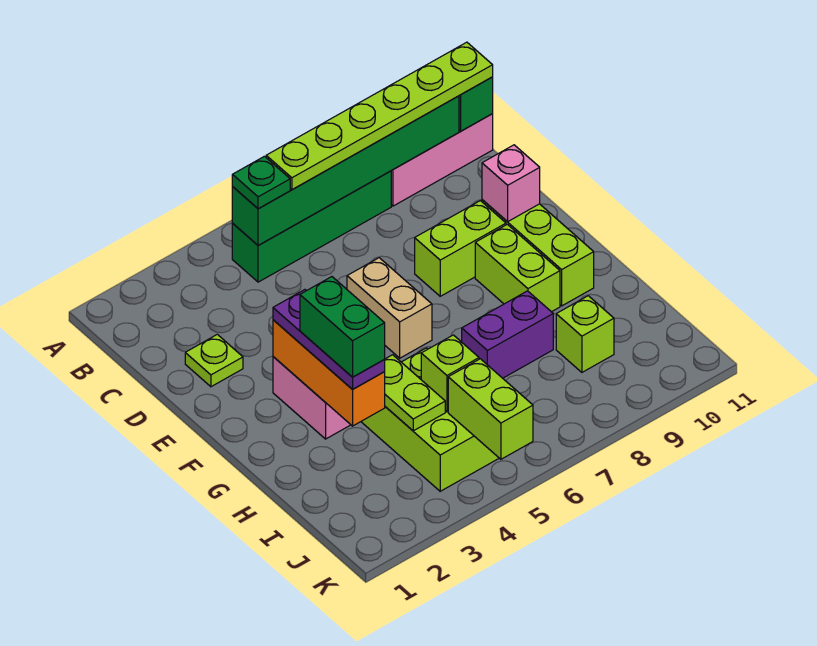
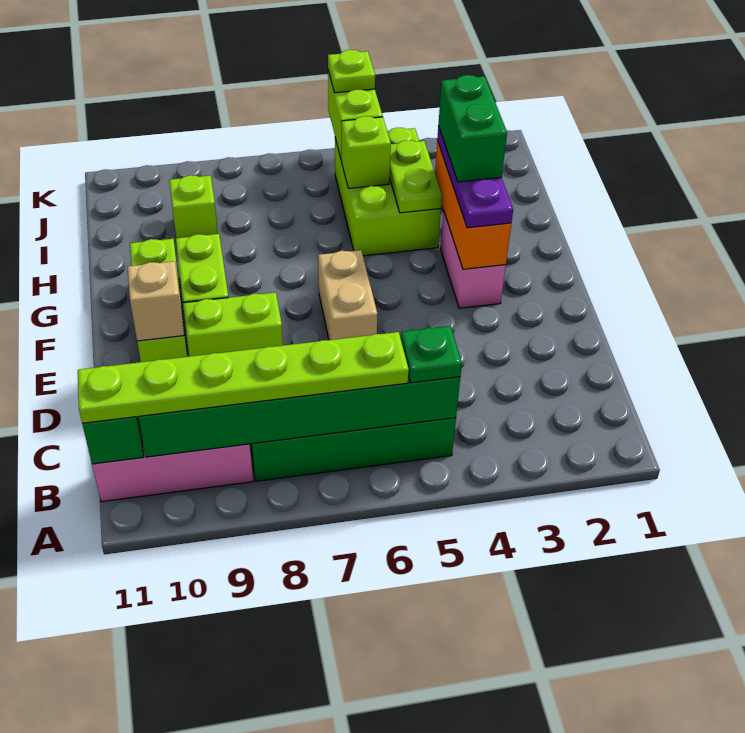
lime 1x1 plate [185,334,243,387] -> lime 1x1 plate moved to [328,50,375,93]
pink 1x1 brick [482,145,540,222] -> tan 1x1 brick [128,261,184,341]
purple 1x2 brick [462,291,553,378] -> none

